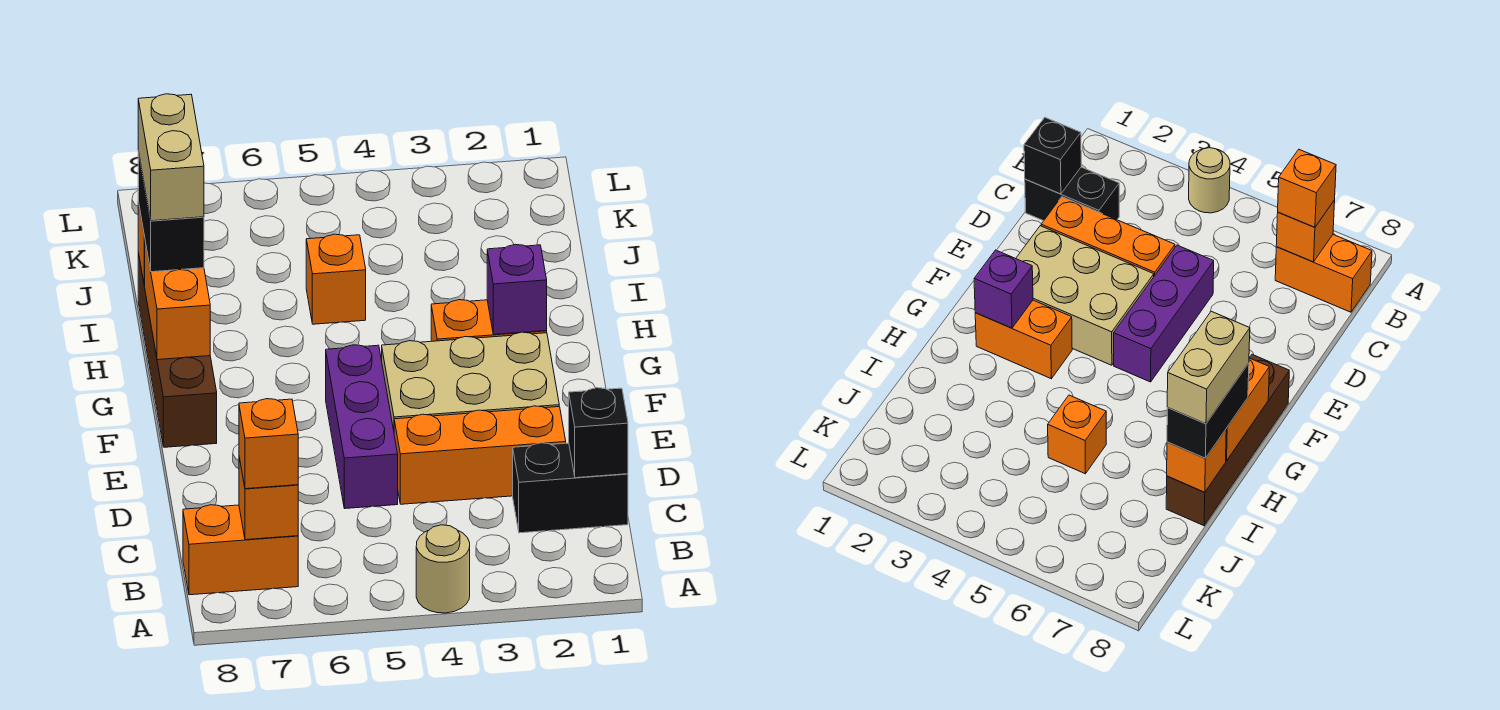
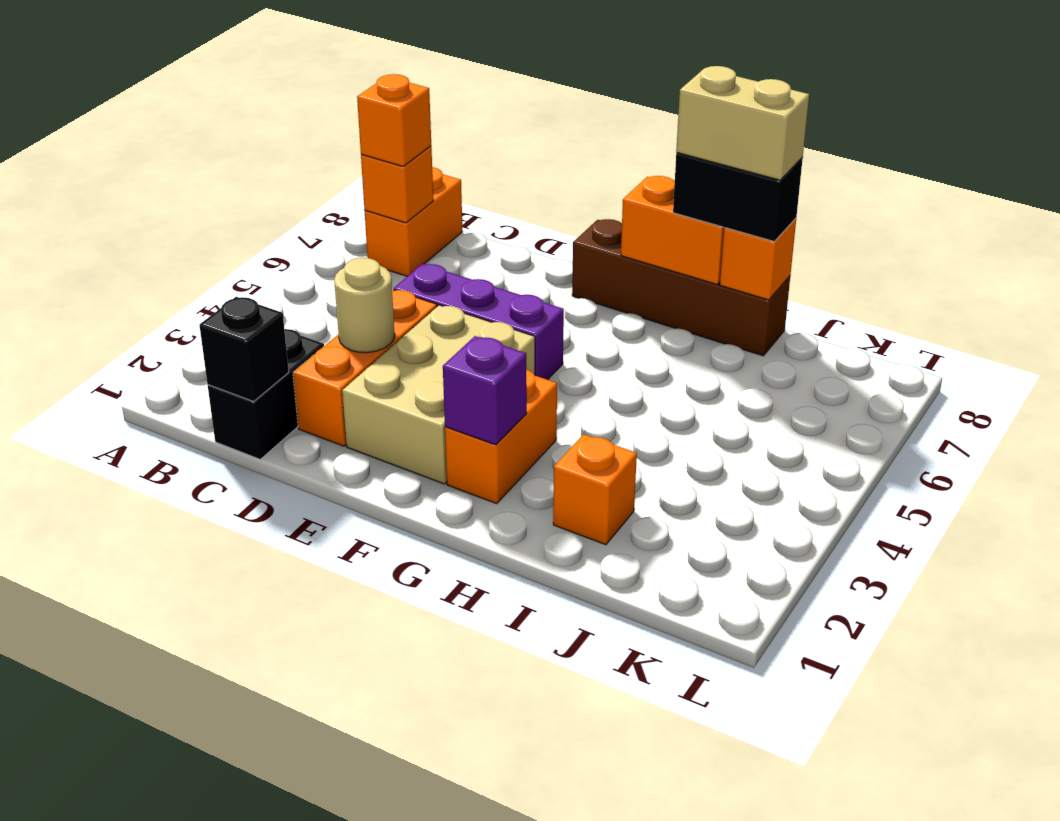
tan 1x1 round brick [416,525,470,613] -> tan 1x1 round brick moved to [334,258,395,353]
orange 1x1 brick [306,234,366,324] -> orange 1x1 brick moved to [553,434,637,545]

